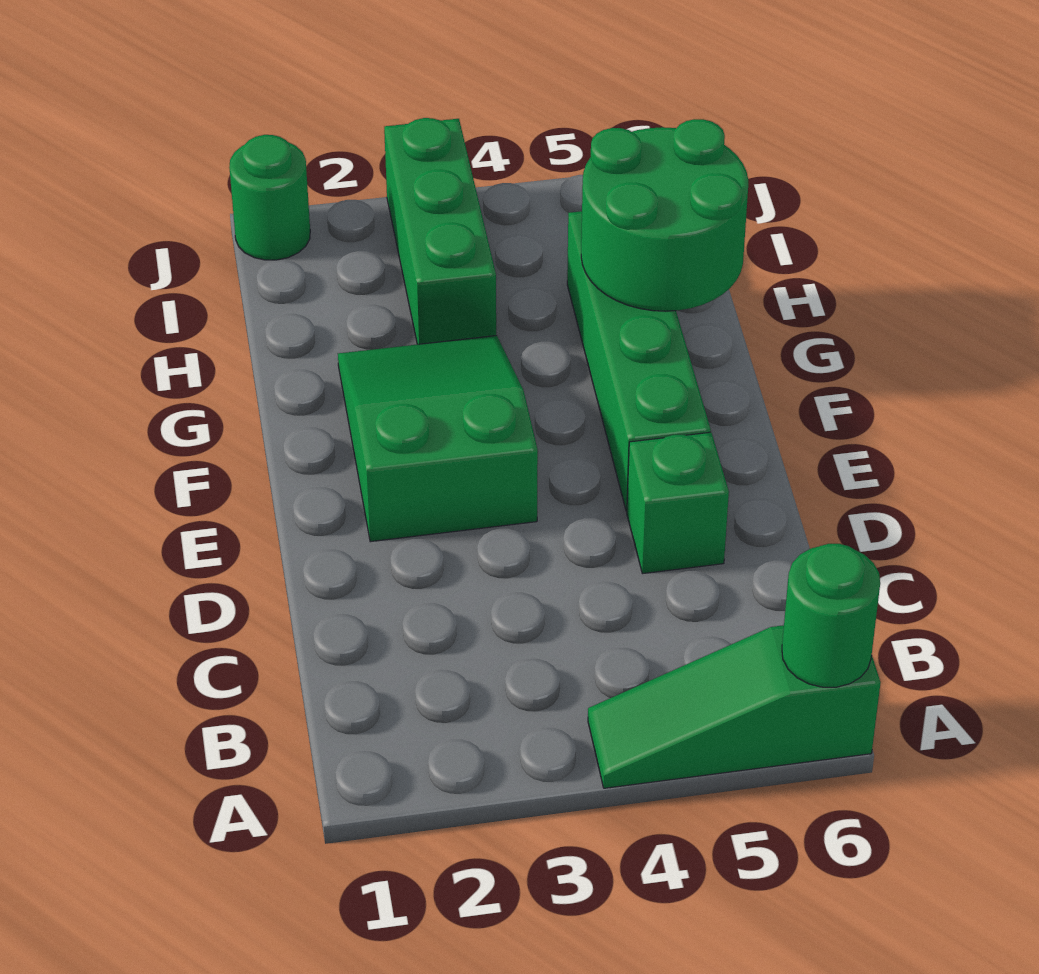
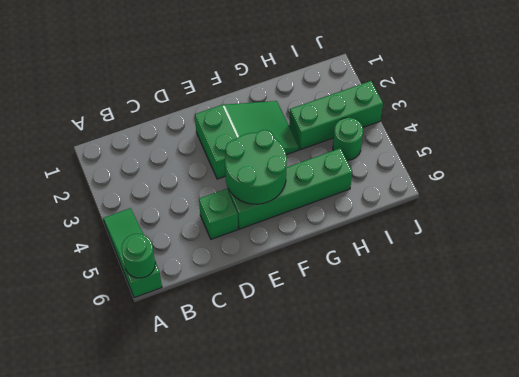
green 2x2 round brick [581,119,748,311] -> green 2x2 round brick moved to [225,130,287,204]
green 1x1 round brick [229,135,310,260] -> green 1x1 round brick moved to [333,118,363,160]

